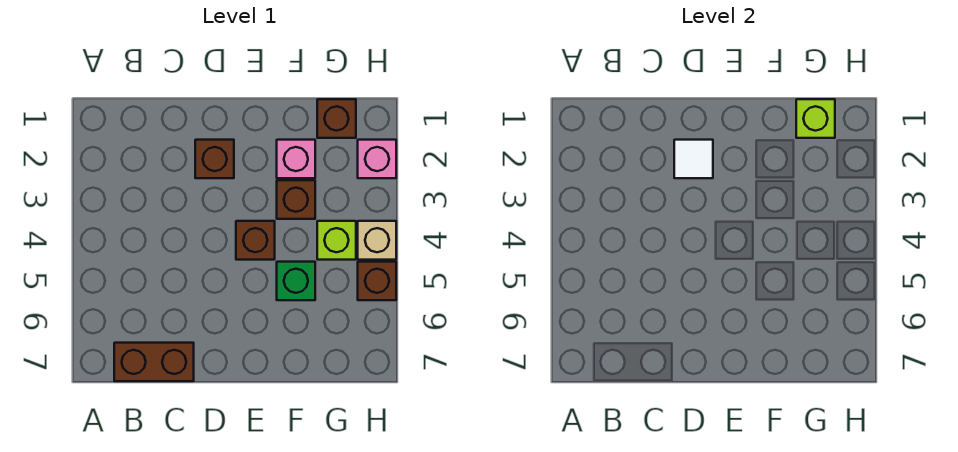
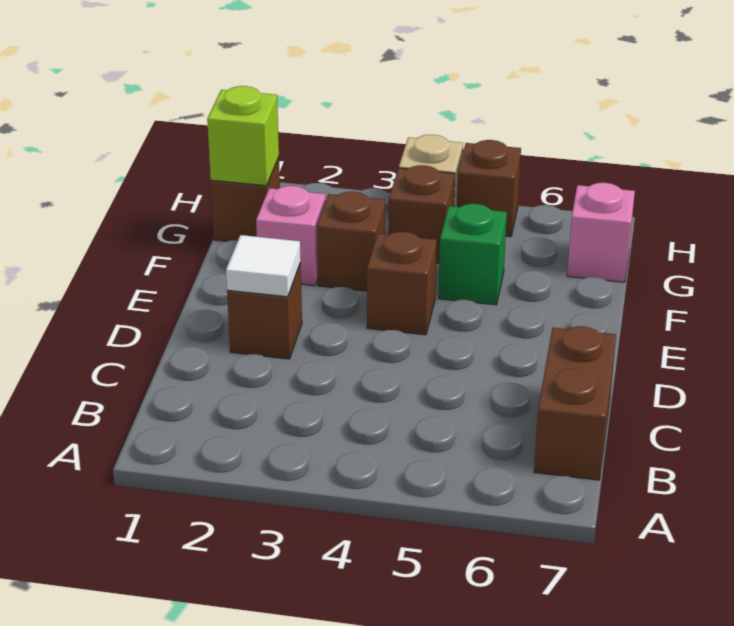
lime 1x1 brick [317,221,356,260] -> brown 1x1 brick [389,165,455,263]
pink 1x1 brick [358,140,396,178] -> pink 1x1 brick moved to [567,183,635,282]

